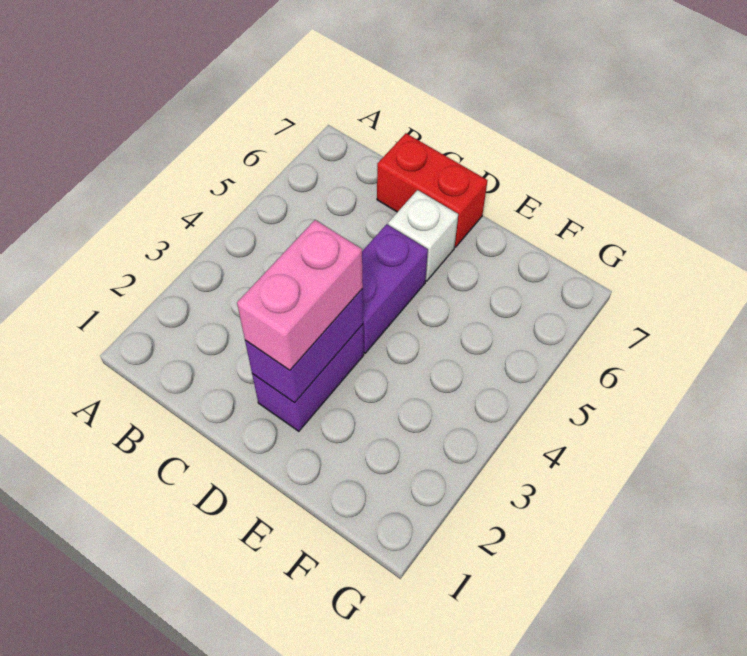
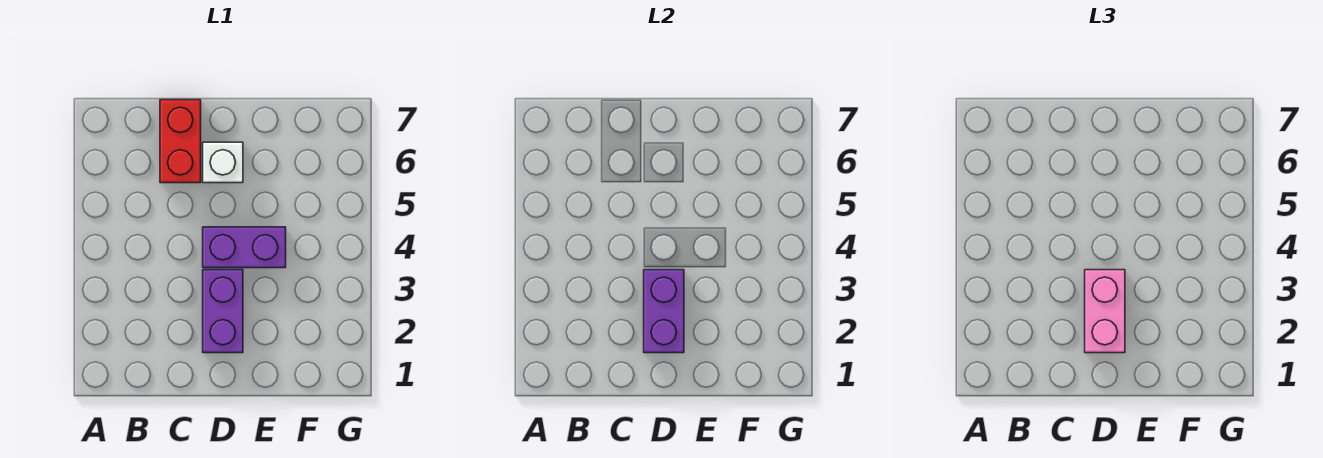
red 1x2 brick [377,133,488,247] -> red 1x2 brick turned to [160,100,201,183]
purple 1x2 brick [362,224,428,353] -> purple 1x2 brick turned to [203,227,286,268]

